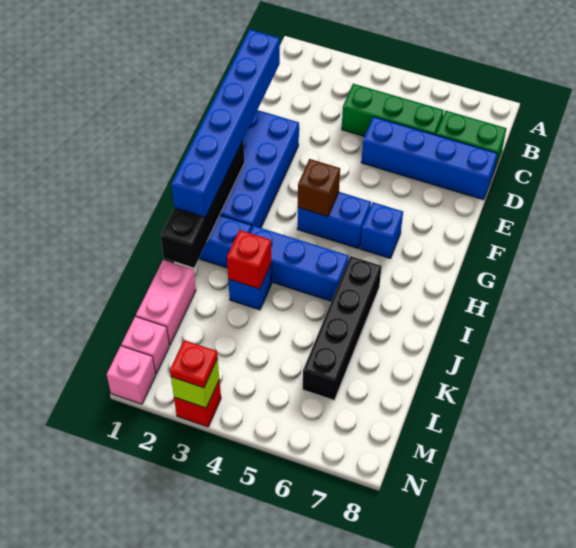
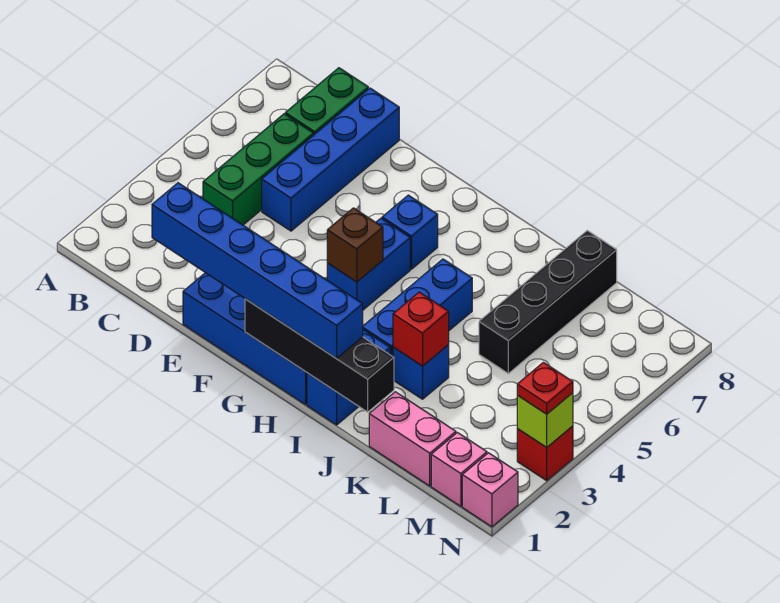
black 1x4 brick [303,256,382,400] -> black 1x4 brick turned to [479,231,617,373]

